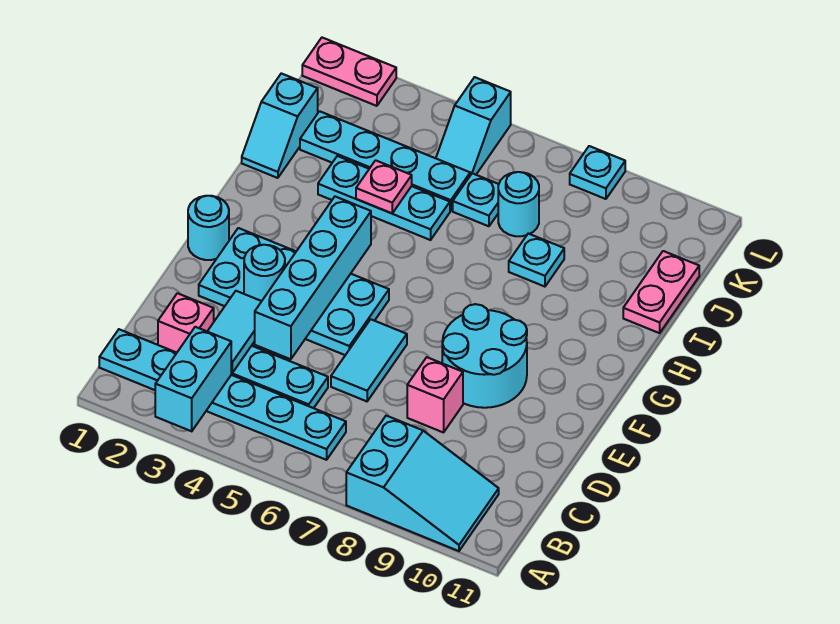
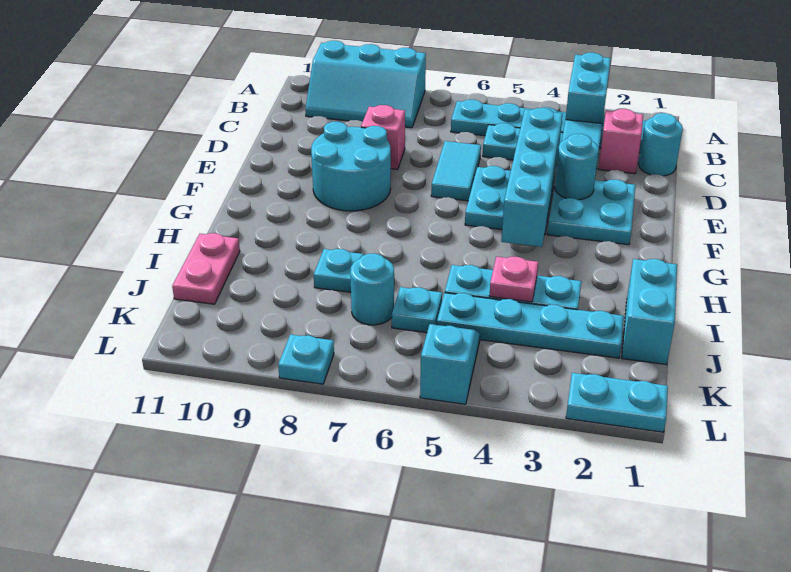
cyan 2x3 slope [346,416,499,551] -> cyan 2x3 slope turned to [305,41,426,128]
cyan 1x1 round brick [188,196,229,260] -> cyan 1x1 round brick moved to [639,113,683,176]
cyan 1x2 slope [242,73,318,178] -> cyan 1x2 brick [622,259,677,365]
pink 1x2 plate [302,38,396,106] -> cyan 1x2 plate [566,373,668,432]

